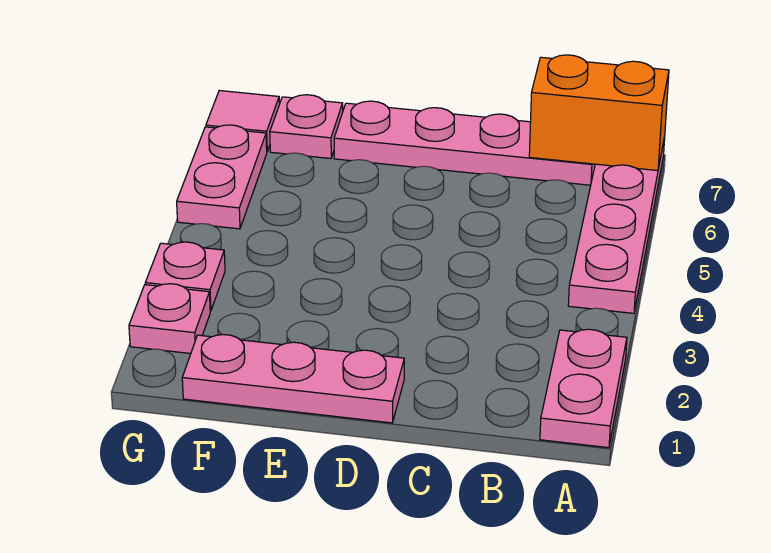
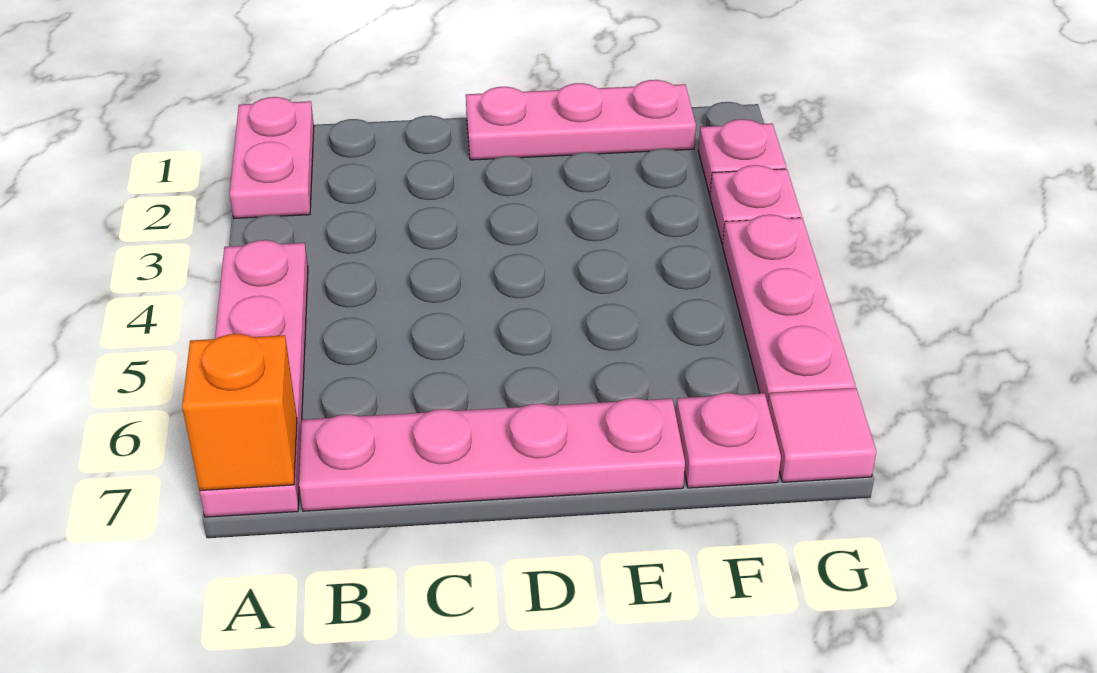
orange 1x2 brick [529,55,669,171] -> orange 1x1 brick [182,334,297,491]
pink 1x2 plate [177,125,267,229] -> pink 1x3 plate [723,215,855,404]

